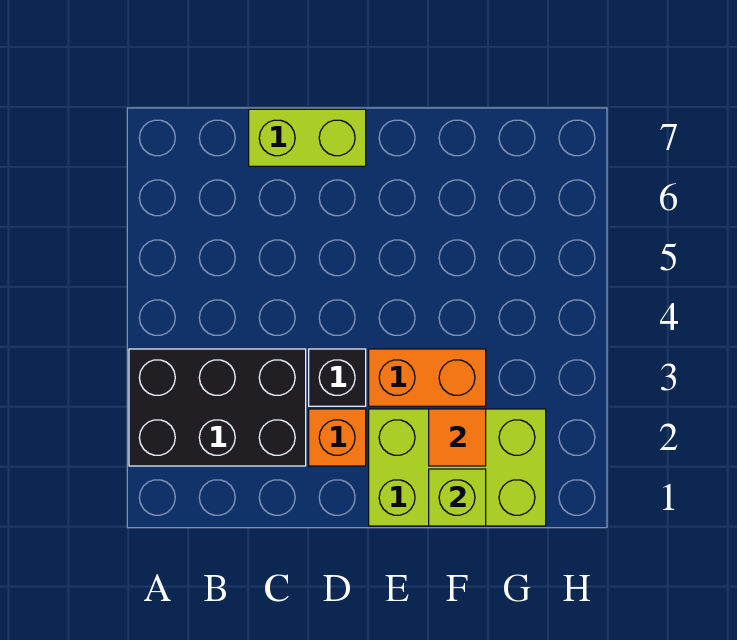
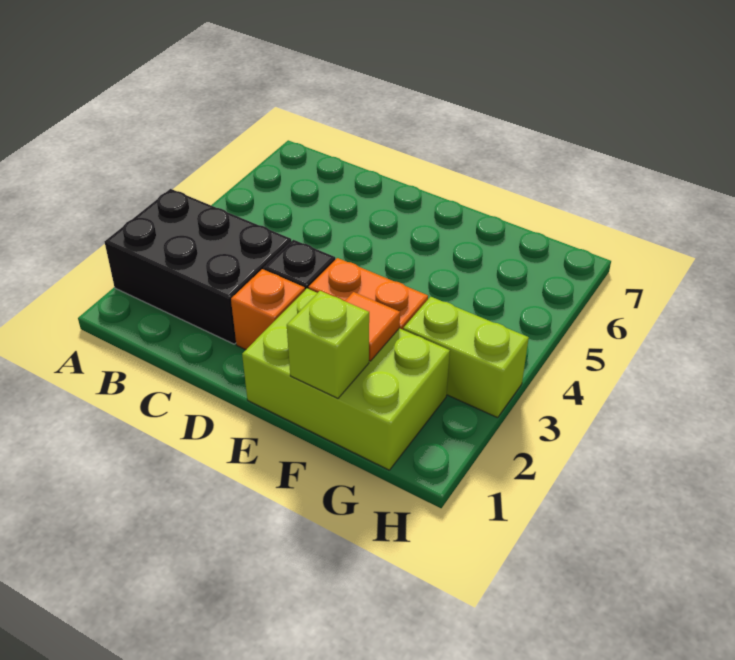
lime 1x2 brick [249,109,366,166] -> lime 1x2 brick moved to [403,297,529,418]

